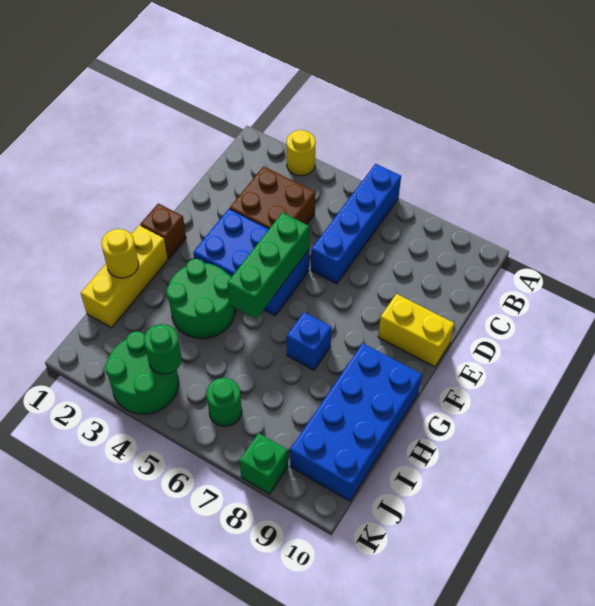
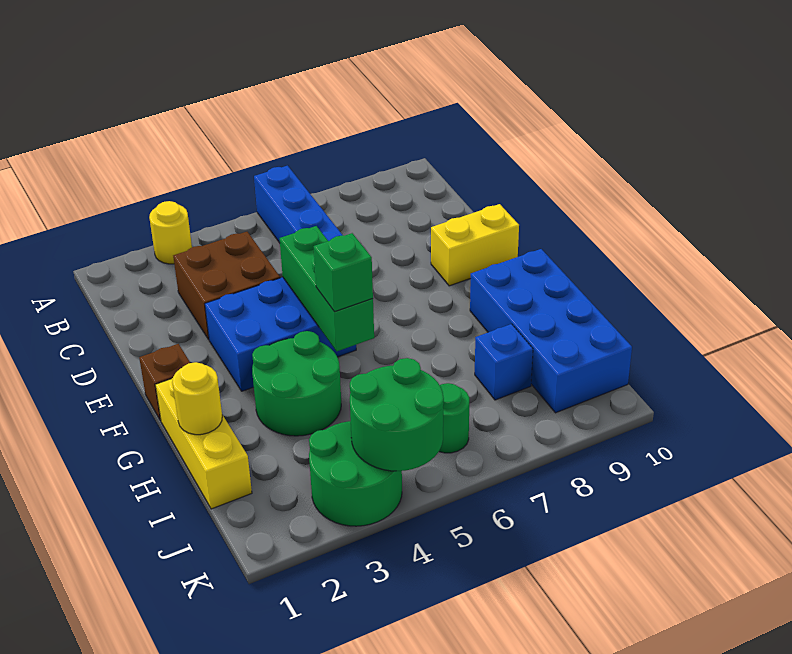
blue 1x1 brick [287,312,332,370] -> blue 1x1 brick moved to [475,324,533,400]
green 1x1 round brick [144,324,182,374] -> green 2x2 round brick [350,358,444,471]
green 1x1 brick [239,433,288,494] -> green 1x1 brick moved to [314,233,373,312]

